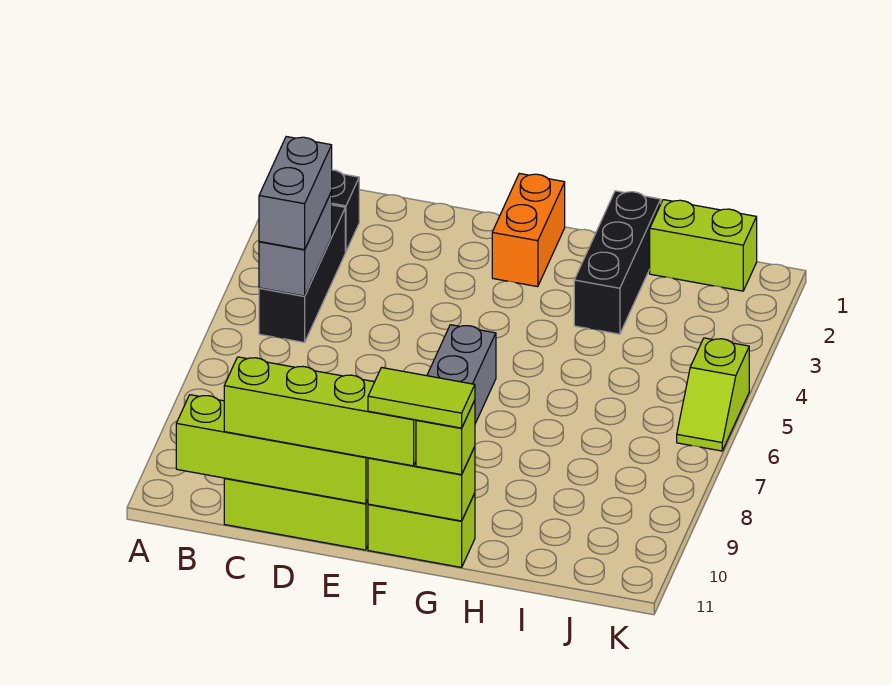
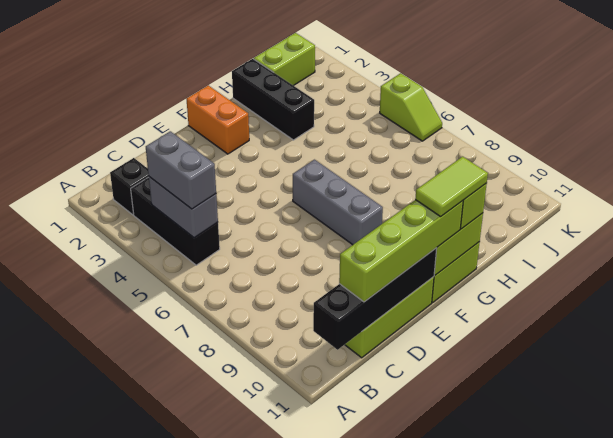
lime 1x4 brick [176,395,368,504] -> black 1x4 brick [313,248,437,350]

